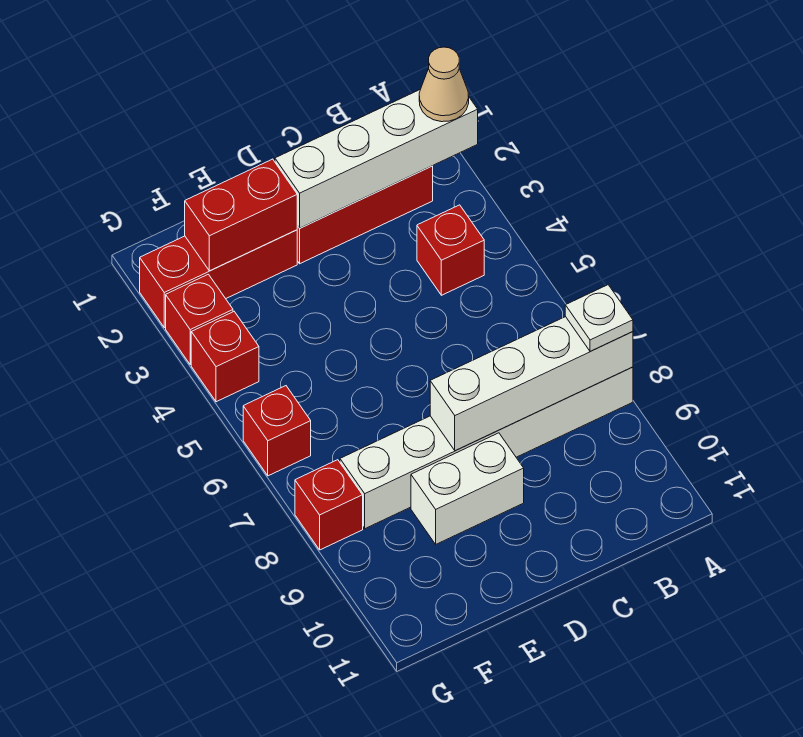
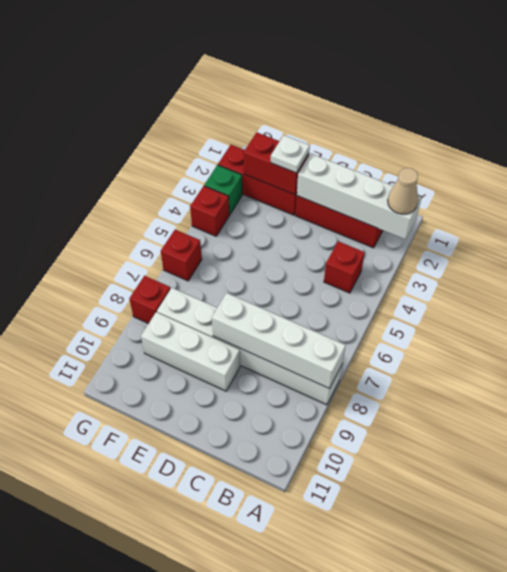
white 1x1 plate [565,285,633,352] -> white 1x1 plate moved to [271,135,310,173]
white 1x2 brick [411,433,524,544] -> white 1x3 brick [141,312,240,391]
red 1x1 brick [166,274,233,365] -> green 1x1 brick [204,165,242,215]

